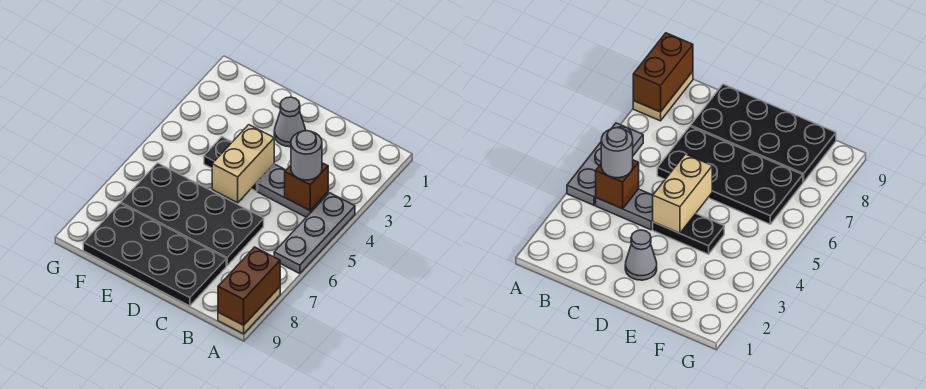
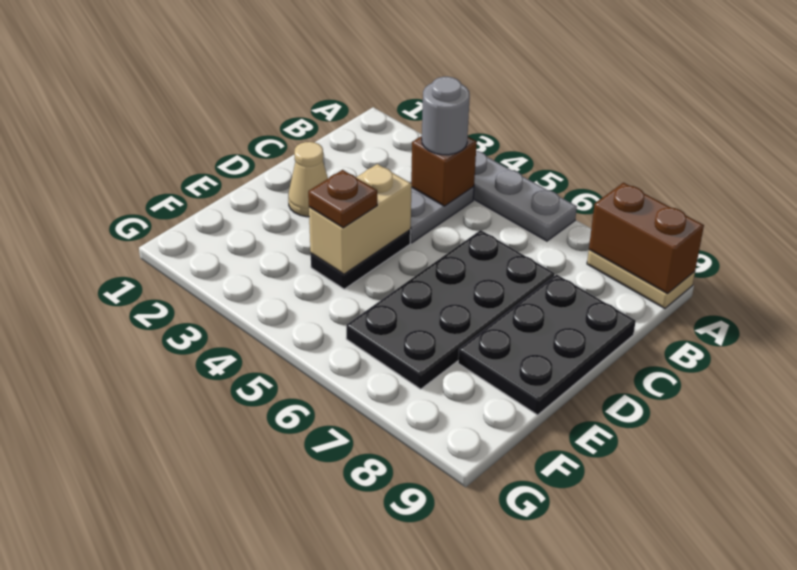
black 2x4 plate [83,203,226,306] -> black 2x3 plate [458,274,636,415]
grey 1x1 cone [274,97,306,147] -> tan 1x1 cone [288,142,328,217]
tan 1x2 brick [212,125,274,203] -> tan 1x2 brick turned to [309,164,412,274]
none -> brown 1x1 plate [308,170,377,228]

